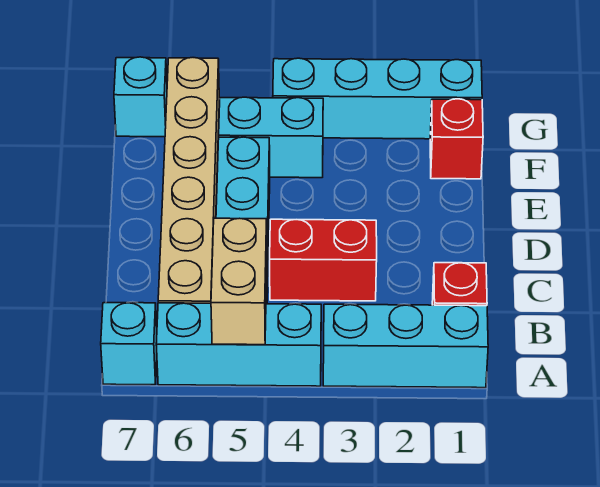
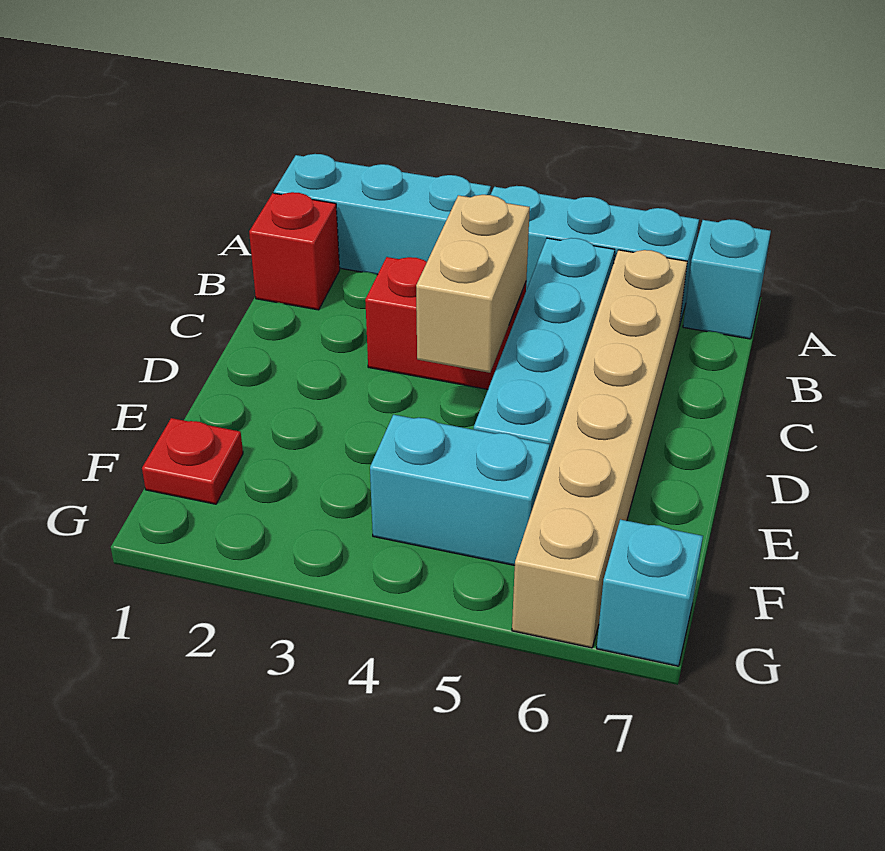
tan 1x2 brick [211,218,267,345] -> tan 1x2 brick moved to [416,195,530,373]
red 1x1 brick [430,99,483,179] -> red 1x1 plate [142,418,243,504]
cyan 1x4 brick [273,58,482,139] -> none

